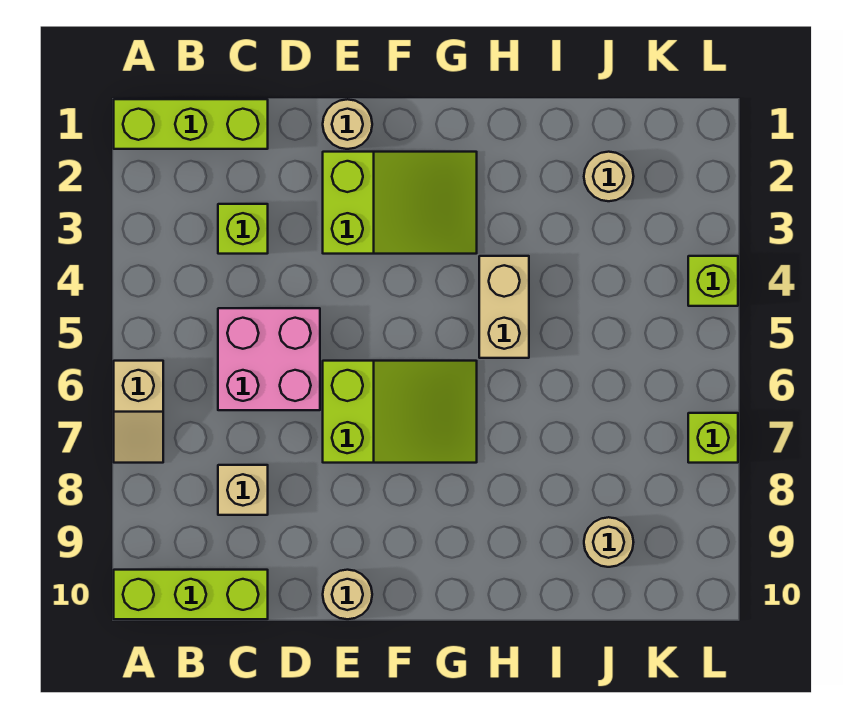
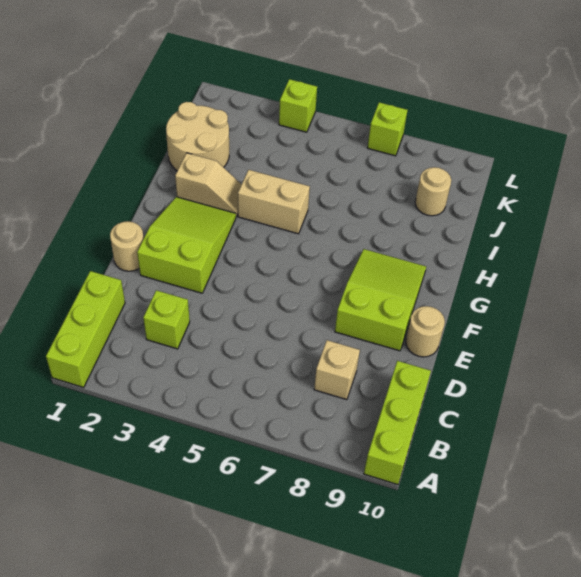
tan 1x2 slope [114,361,163,463] -> tan 1x2 slope moved to [175,153,242,216]
pink 2x2 brick [218,308,320,410] -> none
lime 2x3 slope [323,361,477,463] -> lime 2x3 slope moved to [335,249,426,351]
tan 1x1 round brick [584,152,634,201] -> tan 2x2 round brick [166,102,229,171]

